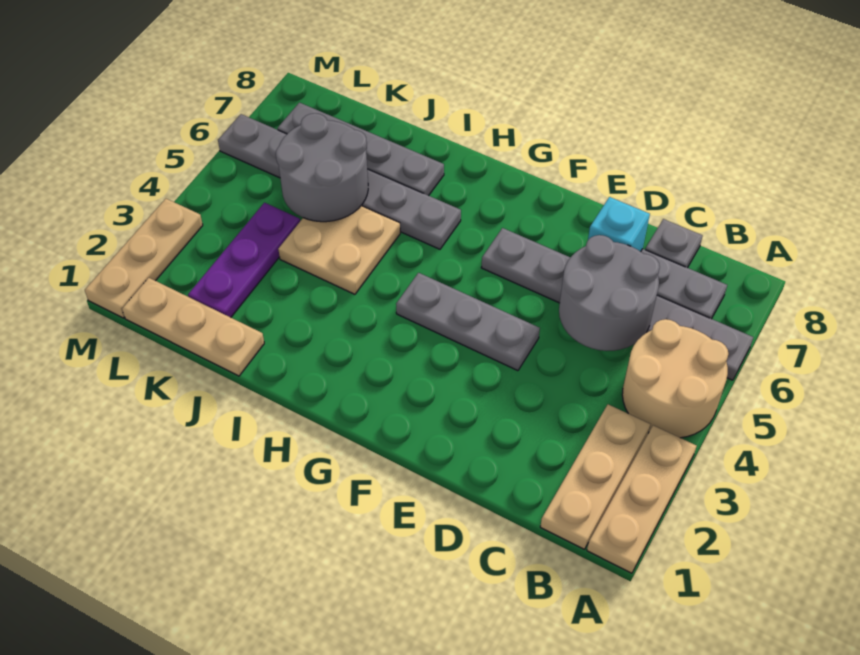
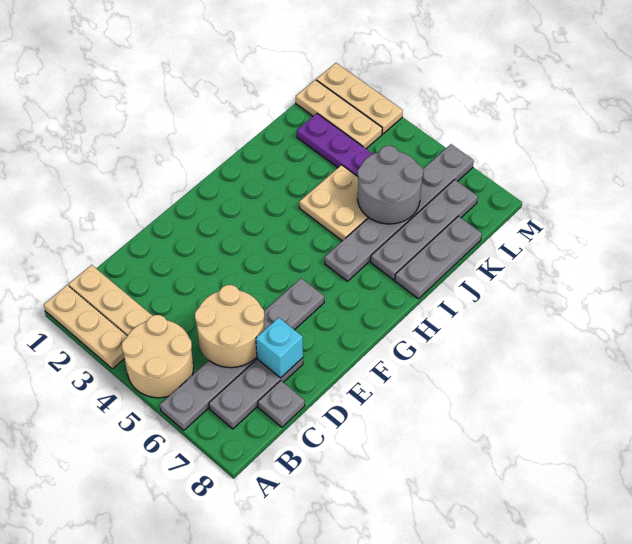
grey 2x2 round brick [559,235,660,351] -> tan 2x2 round brick [195,285,264,368]
grey 1x3 plate [396,273,540,371] -> grey 1x3 plate moved to [395,216,482,299]
tan 1x3 plate [122,278,264,376] -> tan 1x3 plate turned to [296,80,382,149]

